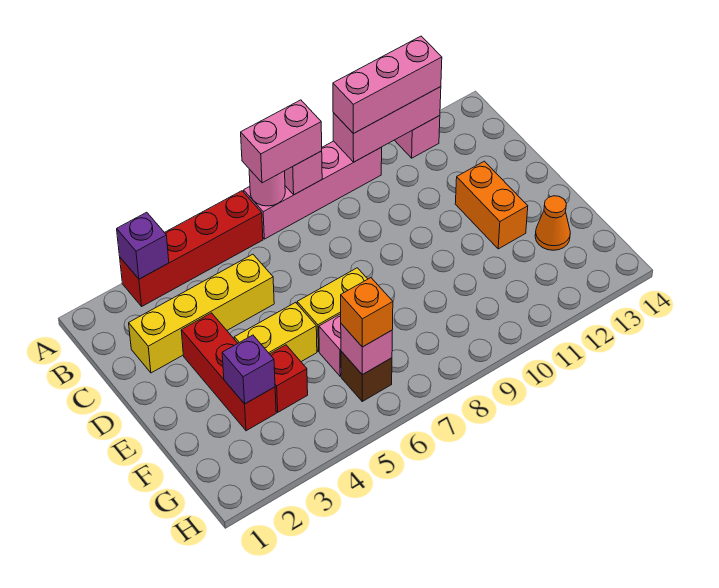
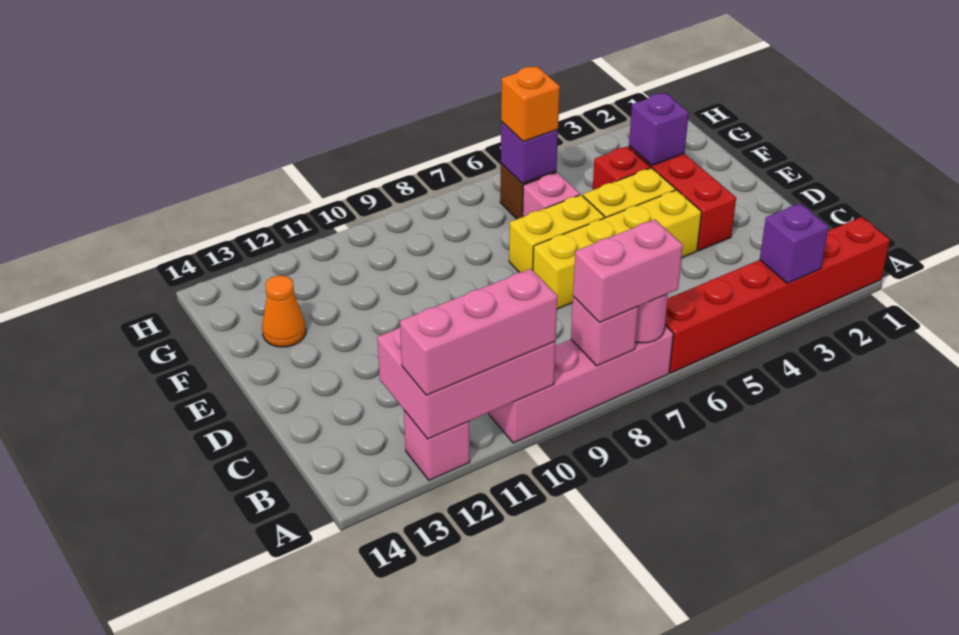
red 1x4 brick [120,191,263,306] -> red 1x6 brick [665,217,890,373]
pink 1x3 brick [333,87,441,162] -> pink 2x3 brick [377,327,556,439]
yellow 1x4 brick [129,254,274,373] -> yellow 1x4 brick moved to [533,190,701,309]
orange 1x2 brick [455,161,528,249] -> none
pink 1x1 brick [341,324,392,375] -> purple 1x1 brick [501,122,558,183]

